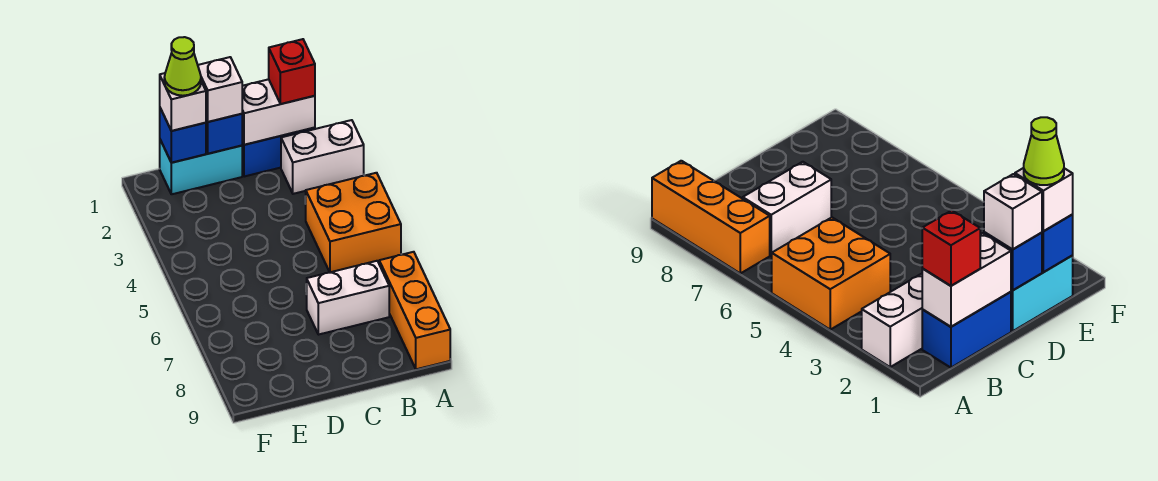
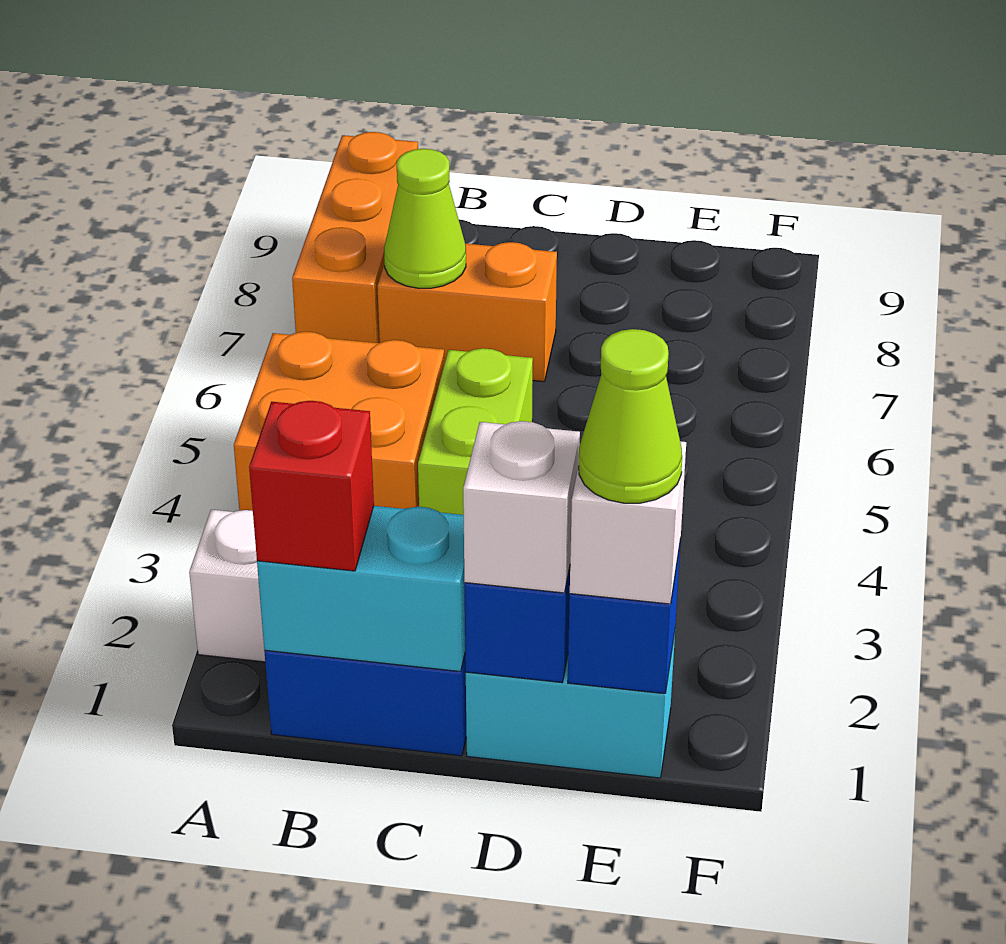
white 1x2 brick [242,79,315,145] -> cyan 1x2 brick [257,506,465,672]
white 1x2 brick [307,261,389,335] -> orange 1x2 brick [377,242,557,382]
none -> lime 1x1 cone [384,149,466,288]
none -> lime 1x2 brick [418,348,533,515]

